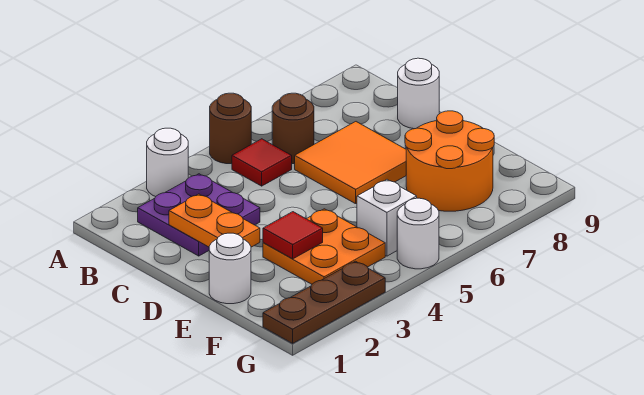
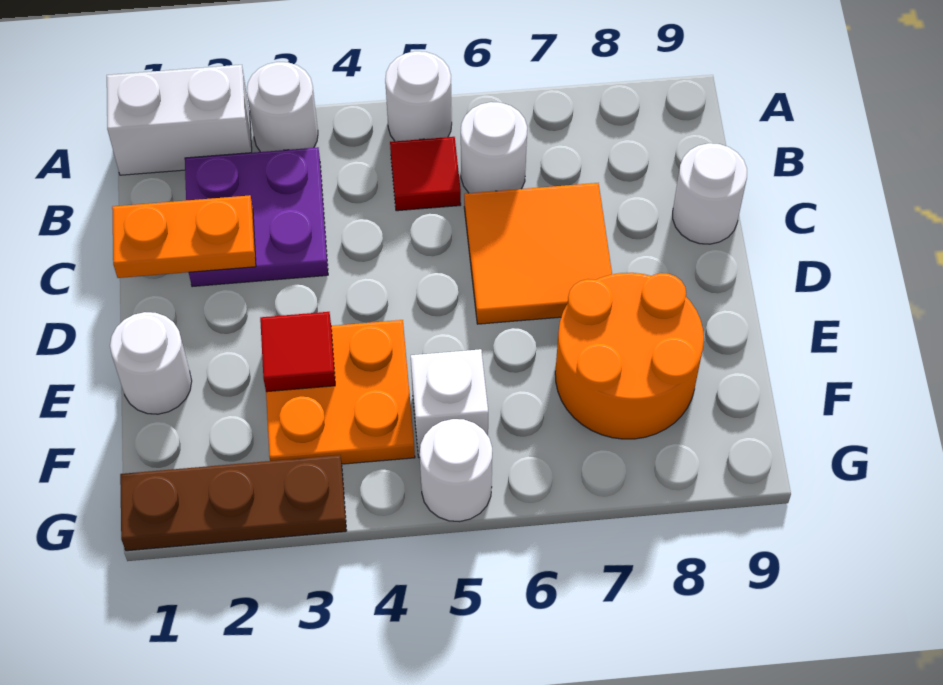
none -> white 1x2 brick [107,65,252,175]
brown 1x1 round brick [210,93,251,164] -> white 1x1 round brick [385,51,452,141]
brown 1x1 round brick [272,93,314,164] -> white 1x1 round brick [461,102,527,193]
orange 1x2 plate [169,194,260,247] -> orange 1x2 plate turned to [112,195,256,278]

